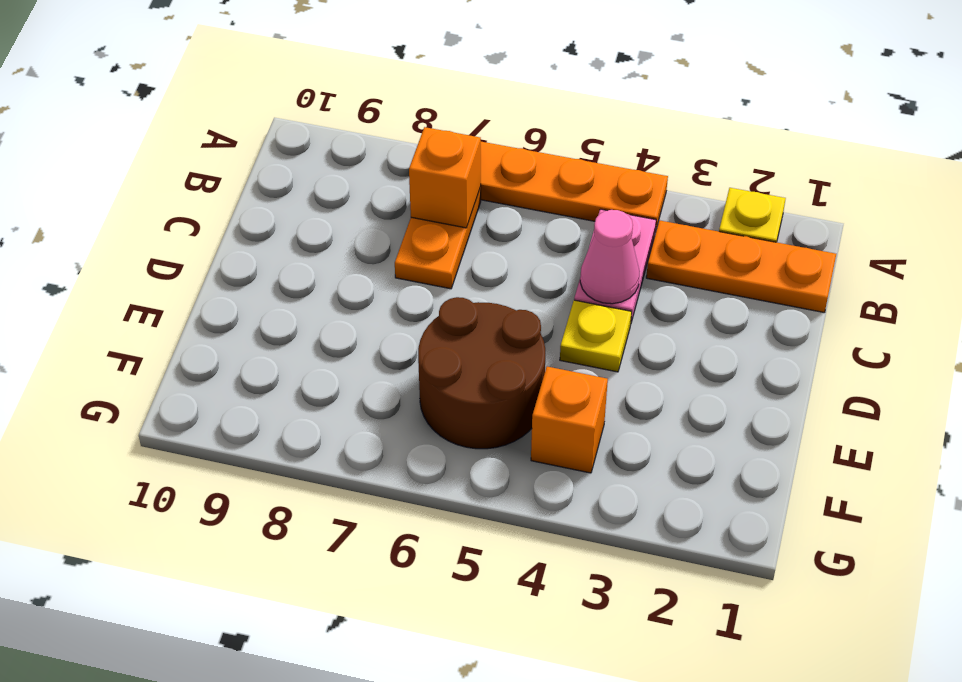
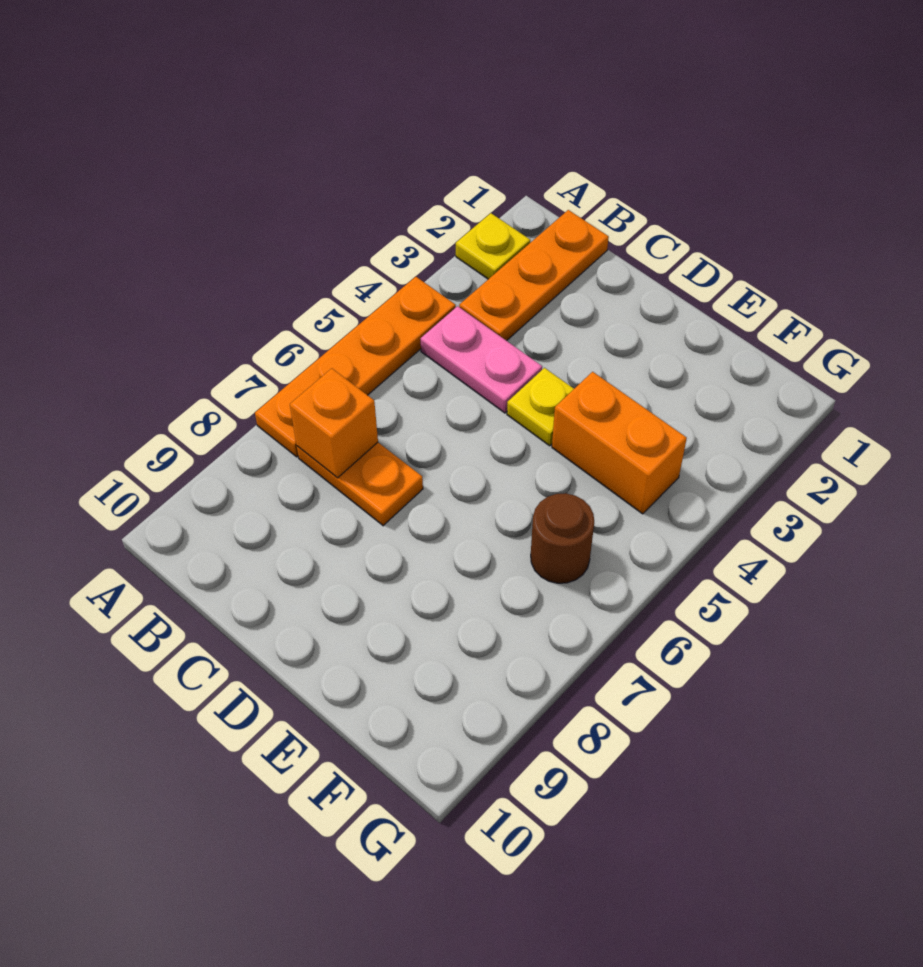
pink 1x1 cone [580,210,639,304] -> none
brown 2x2 round brick [418,297,545,449] -> brown 1x1 round brick [531,493,594,583]
orange 1x1 brick [531,367,608,473] -> orange 1x2 brick [552,372,687,514]

